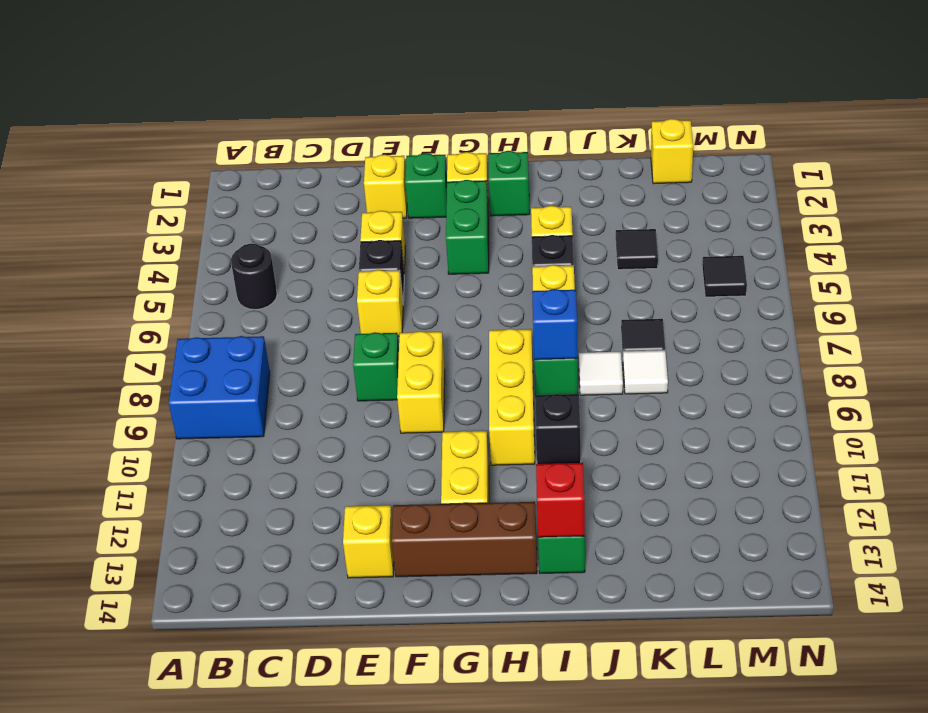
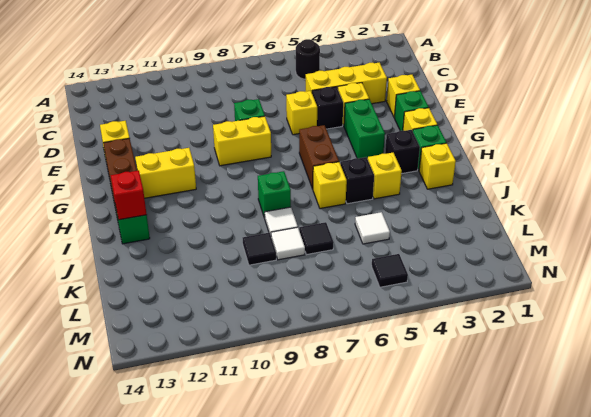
blue 2x2 brick [169,336,270,439] -> none
green 1x2 brick [446,180,489,274] -> green 1x2 brick turned to [344,99,385,159]
none -> brown 1x2 brick [299,125,339,189]
yellow 1x3 brick [489,329,535,465] -> yellow 1x3 brick moved to [305,62,387,104]
blue 1x1 brick [532,289,578,360] -> none
black 1x1 brick [535,394,581,464] -> black 1x1 brick moved to [385,130,420,174]
black 1x1 tile [616,229,658,270] -> black 1x1 tile moved to [243,233,276,265]
none -> white 1x1 tile [355,212,390,244]
yellow 1x1 brick [651,119,693,184] -> yellow 1x1 brick moved to [419,143,456,189]

